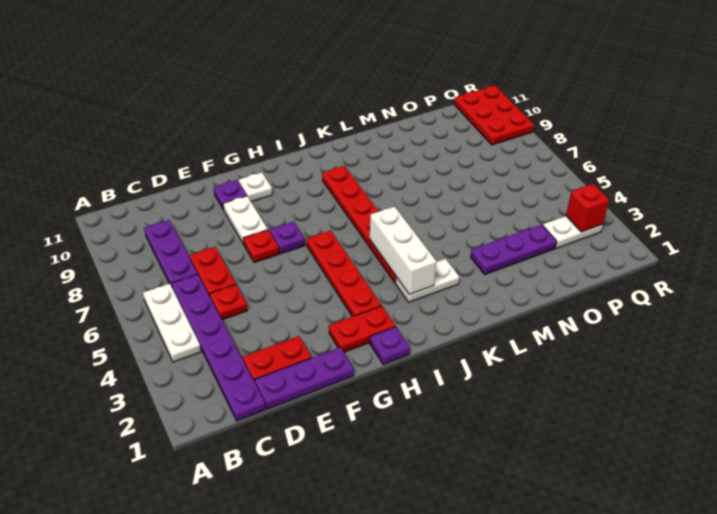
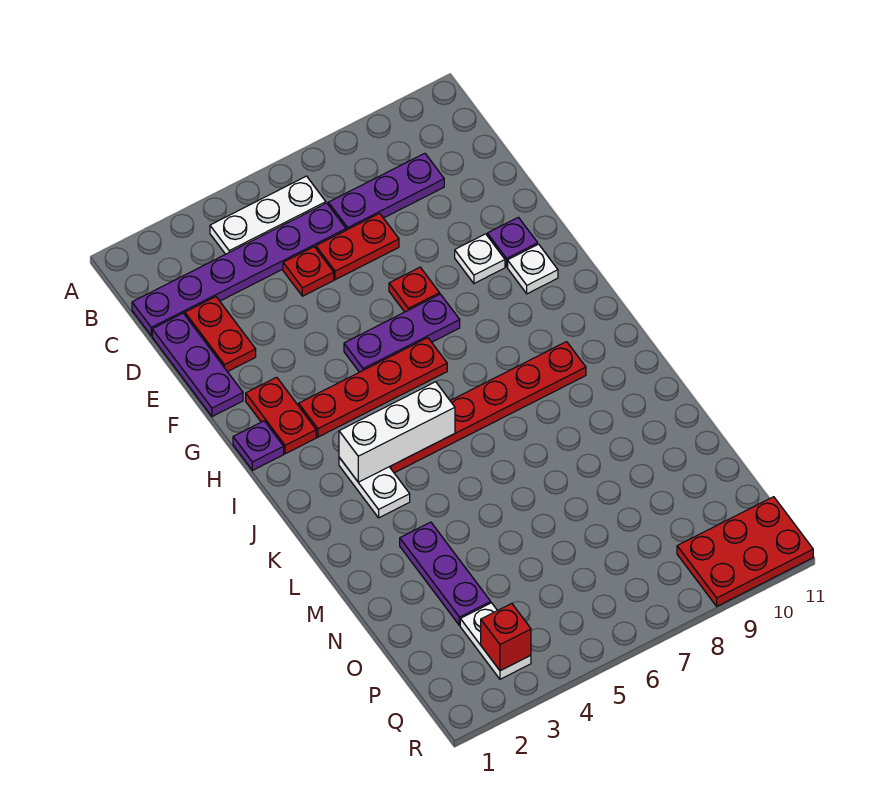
white 1x2 plate [223,196,268,244] -> white 1x1 plate [455,234,505,283]
purple 1x1 plate [269,221,305,254] -> purple 1x3 plate [344,294,460,372]

